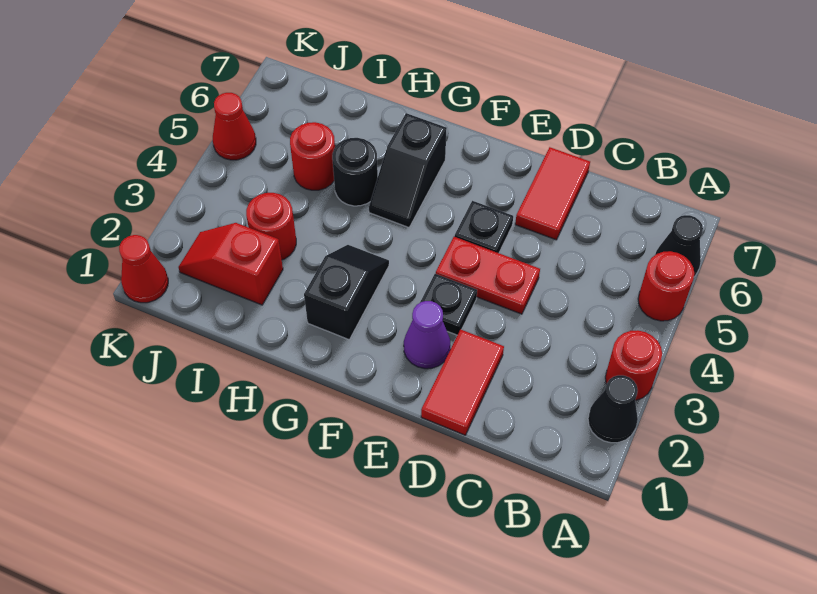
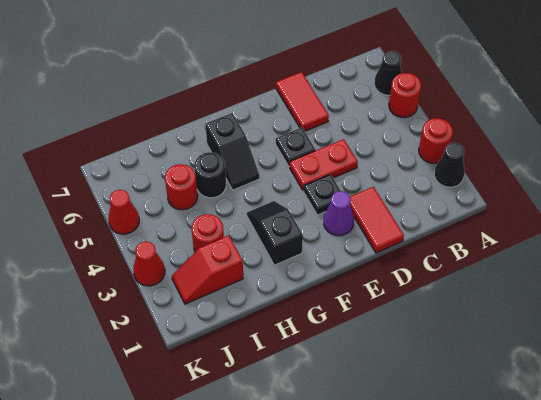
red 1x1 cone [119,235,168,303] -> red 1x1 cone moved to [133,241,165,286]

